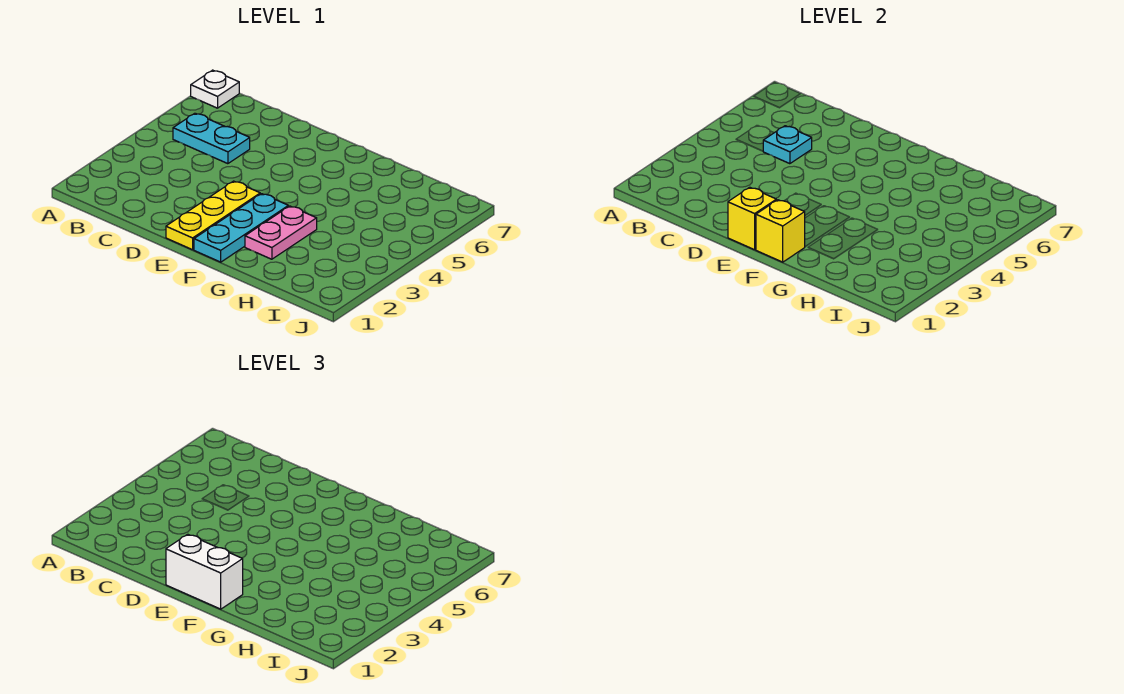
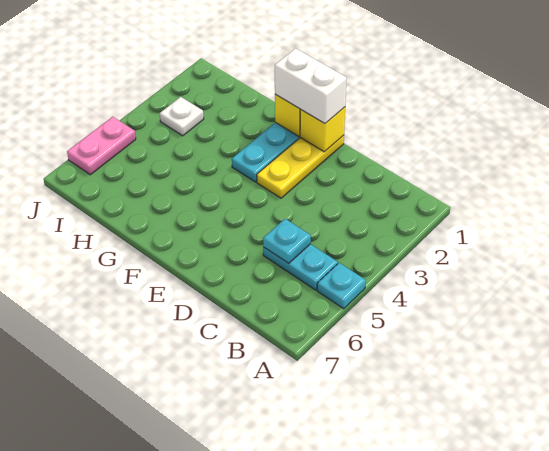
none -> cyan 1x1 plate [317,263,366,309]
white 1x1 plate [191,70,239,108] -> white 1x1 plate moved to [160,97,204,136]
pink 1x2 plate [245,206,317,259] -> pink 1x2 plate moved to [67,117,136,175]

